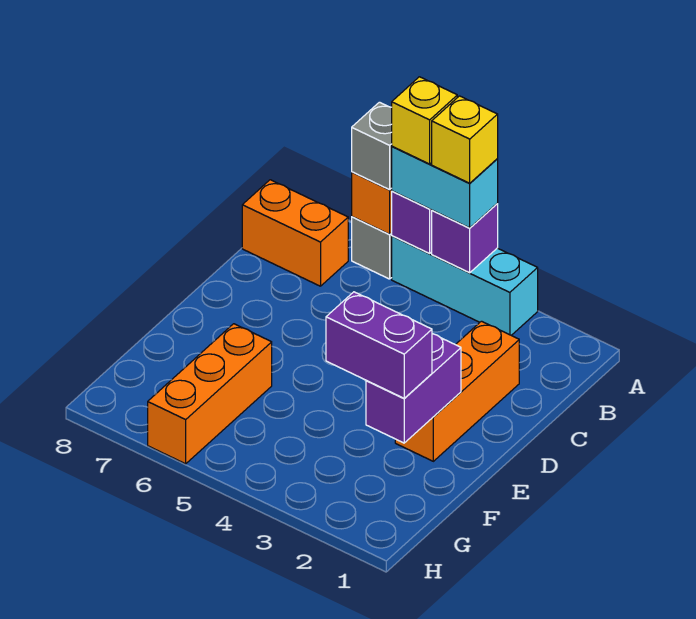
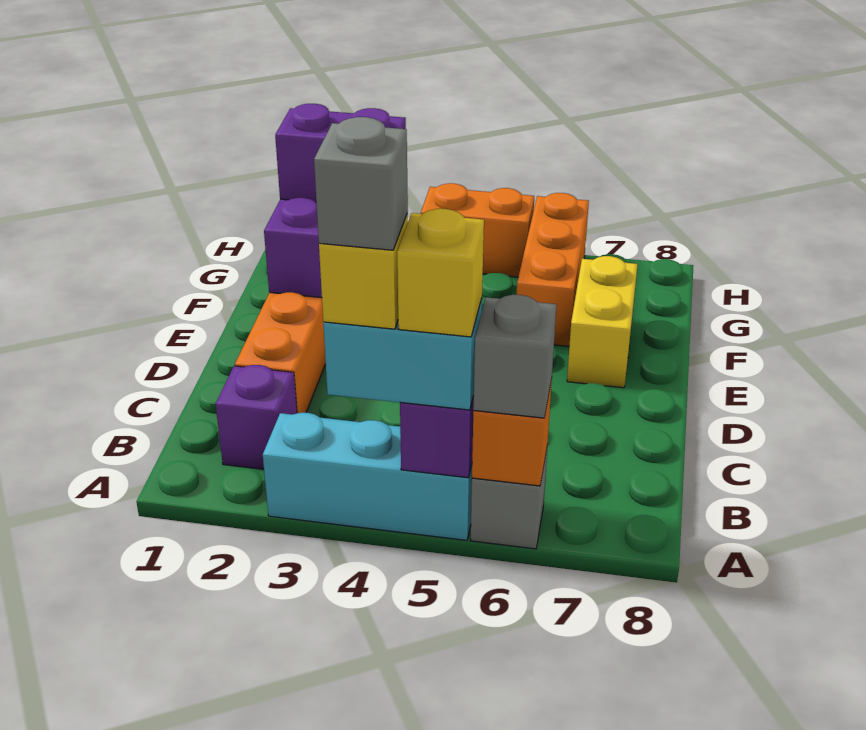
purple 1x1 brick [432,204,498,273] -> purple 1x1 brick moved to [216,365,297,469]
none -> grey 1x1 brick [314,117,408,250]
orange 1x2 brick [242,180,348,286] -> orange 1x2 brick moved to [421,183,534,277]
none -> yellow 1x2 brick [567,256,638,388]

